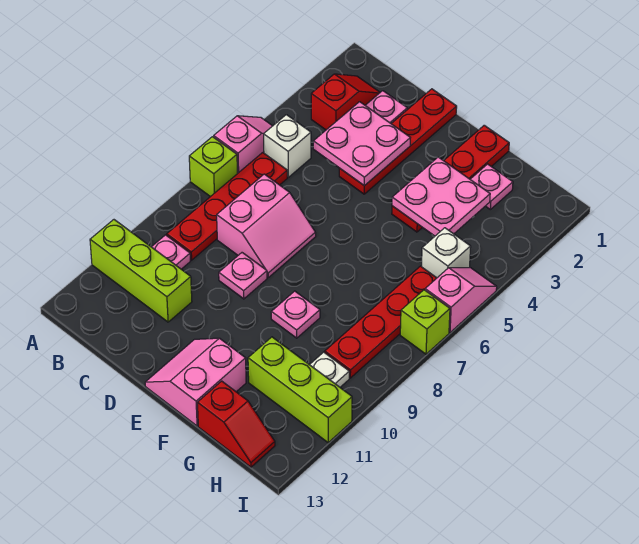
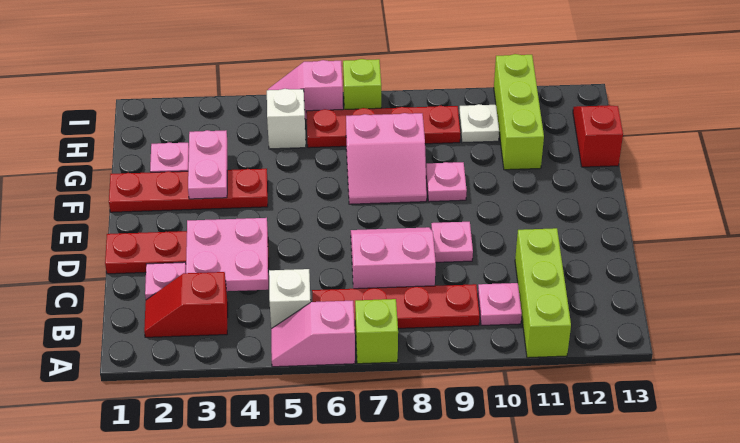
pink 2x2 slope [145,338,246,426] -> pink 2x2 slope moved to [346,113,427,204]
pink 2x2 plate [392,157,490,236] -> pink 1x2 plate [188,130,227,199]

